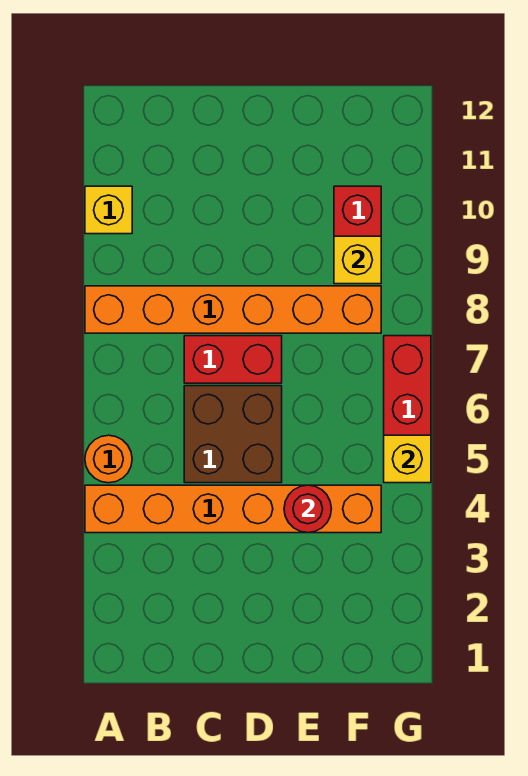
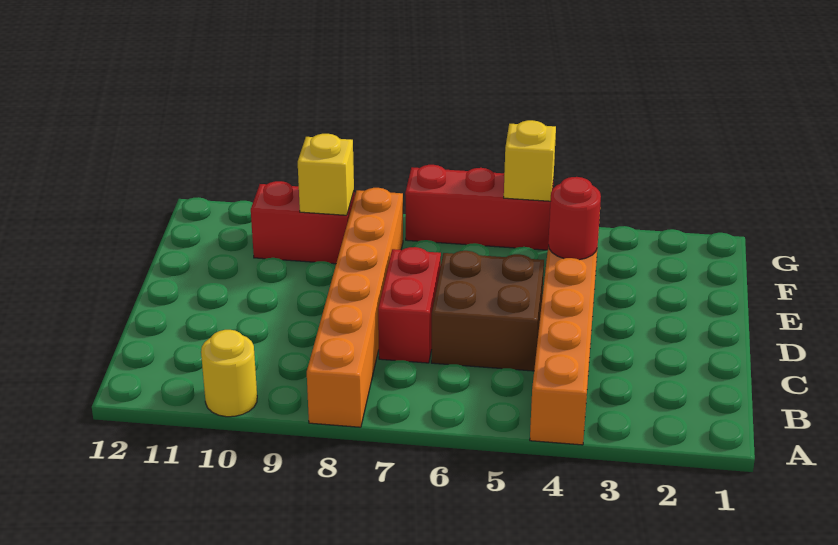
orange 1x1 round brick [85,435,132,483] -> none
yellow 1x1 brick [85,186,132,234] -> yellow 1x1 round brick [201,330,257,417]

